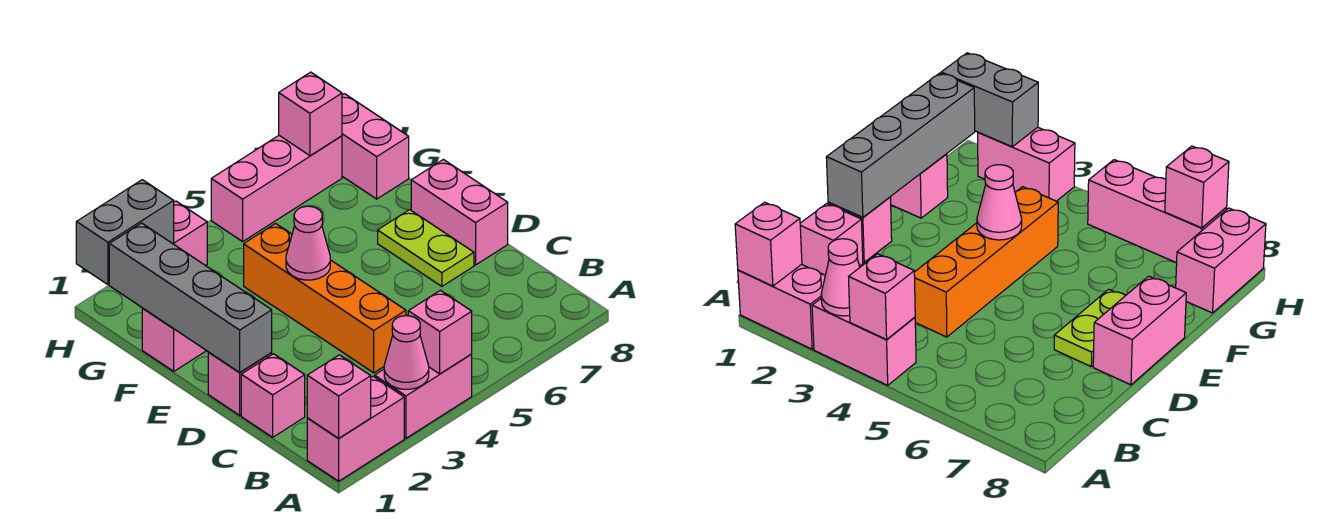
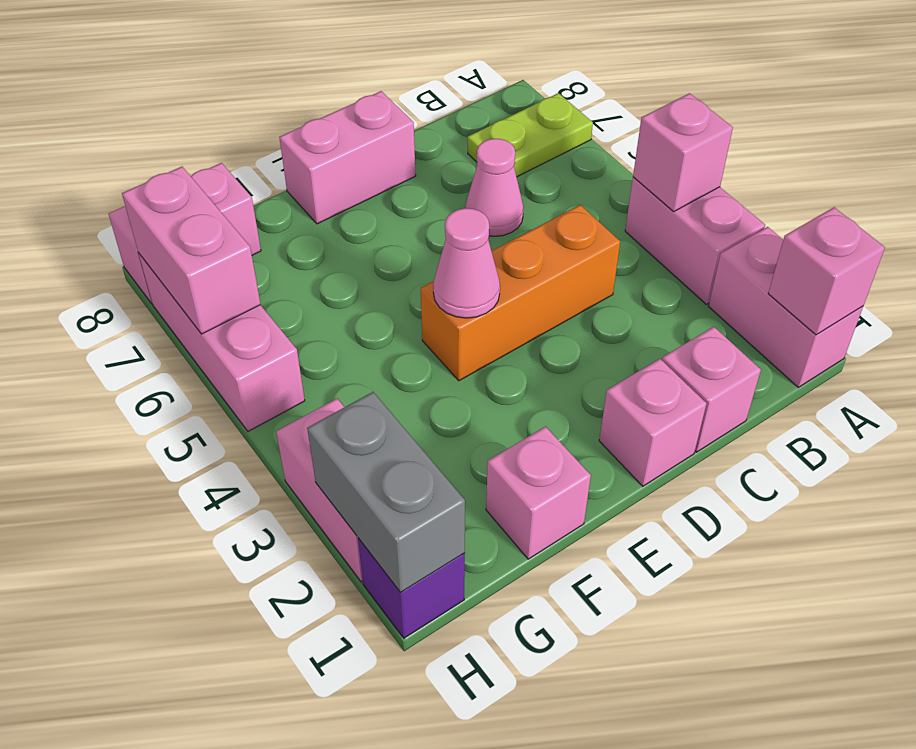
pink 1x1 cone [384,316,429,389] -> pink 1x1 cone moved to [465,139,524,237]
orange 1x4 brick [244,224,406,373] -> orange 1x3 brick [421,205,620,381]
grey 1x4 brick [109,223,272,373] -> none
lime 1x2 plate [378,210,474,286] -> lime 1x2 plate moved to [468,93,593,177]
none -> purple 1x1 brick [358,538,465,638]
pink 1x1 brick [279,72,342,156] -> pink 1x2 brick [122,167,261,334]

